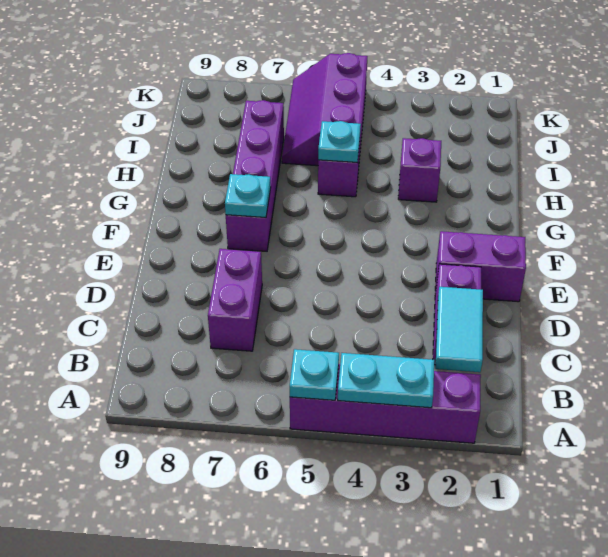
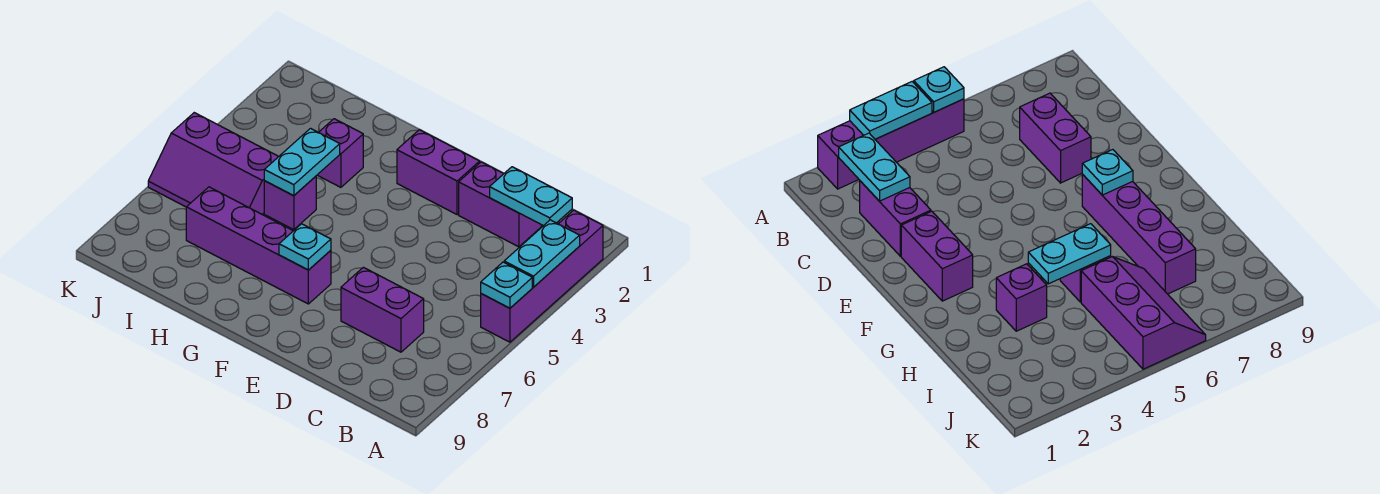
cyan 1x2 tile [435,287,483,372] -> cyan 1x2 plate [490,167,572,226]
purple 1x2 brick [435,231,526,302] -> purple 1x2 brick turned to [397,130,480,215]
cyan 1x1 plate [318,121,361,163] -> cyan 1x2 plate [264,128,340,196]

